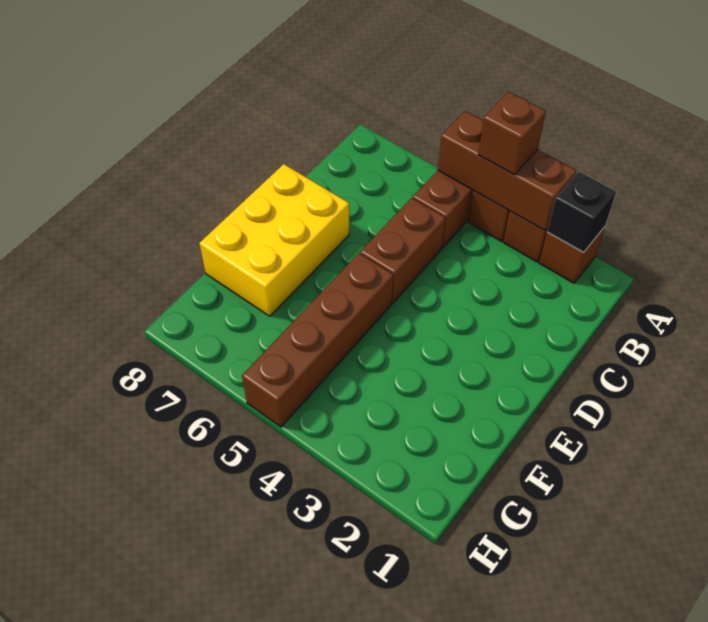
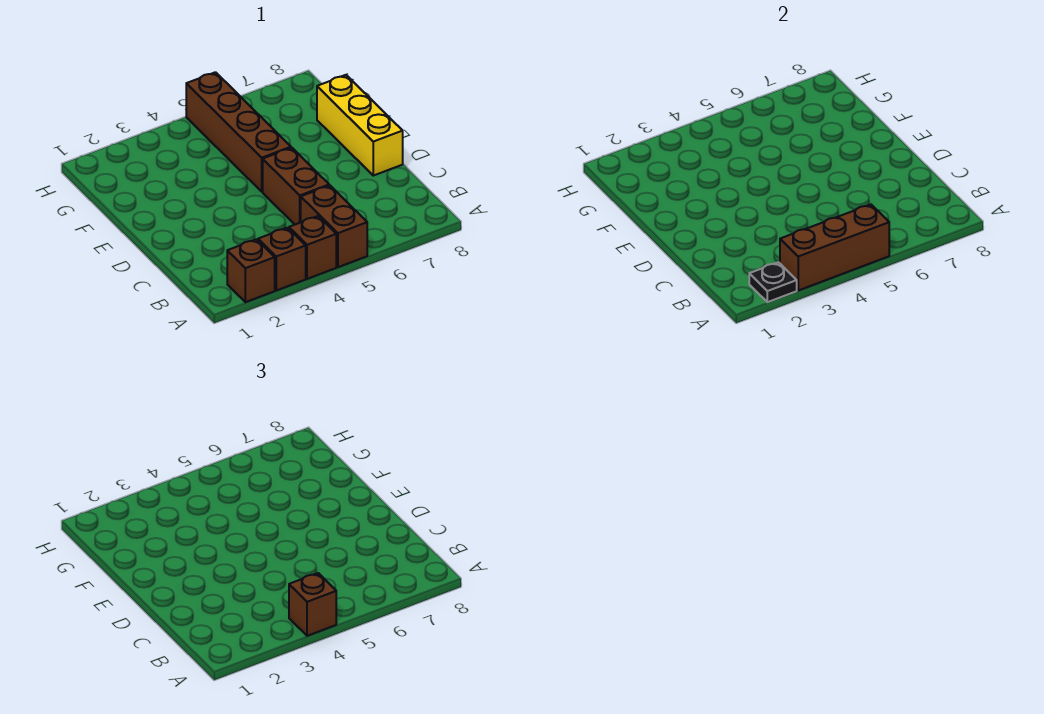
black 1x1 brick [547,171,616,252] -> black 1x1 plate [749,262,797,302]
yellow 2x3 brick [199,164,349,316] -> yellow 1x3 brick [317,75,403,176]

